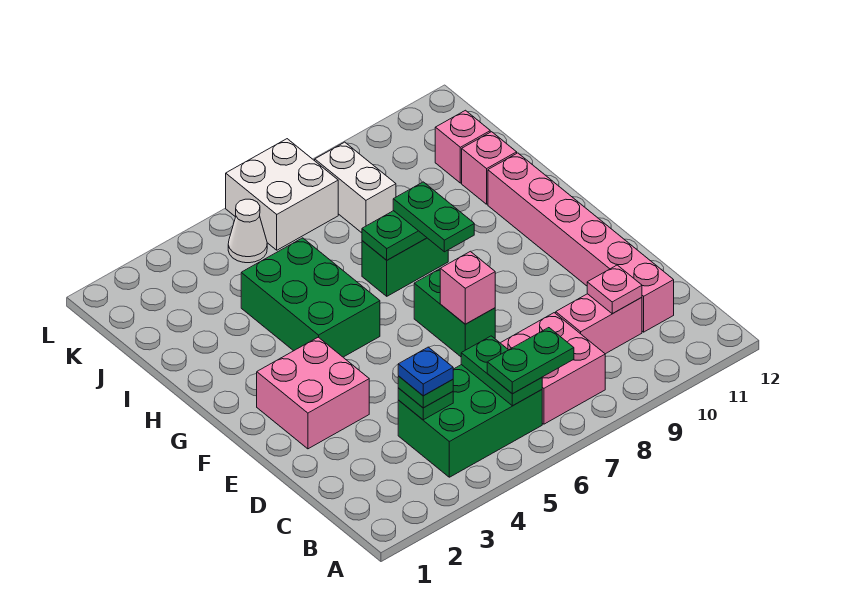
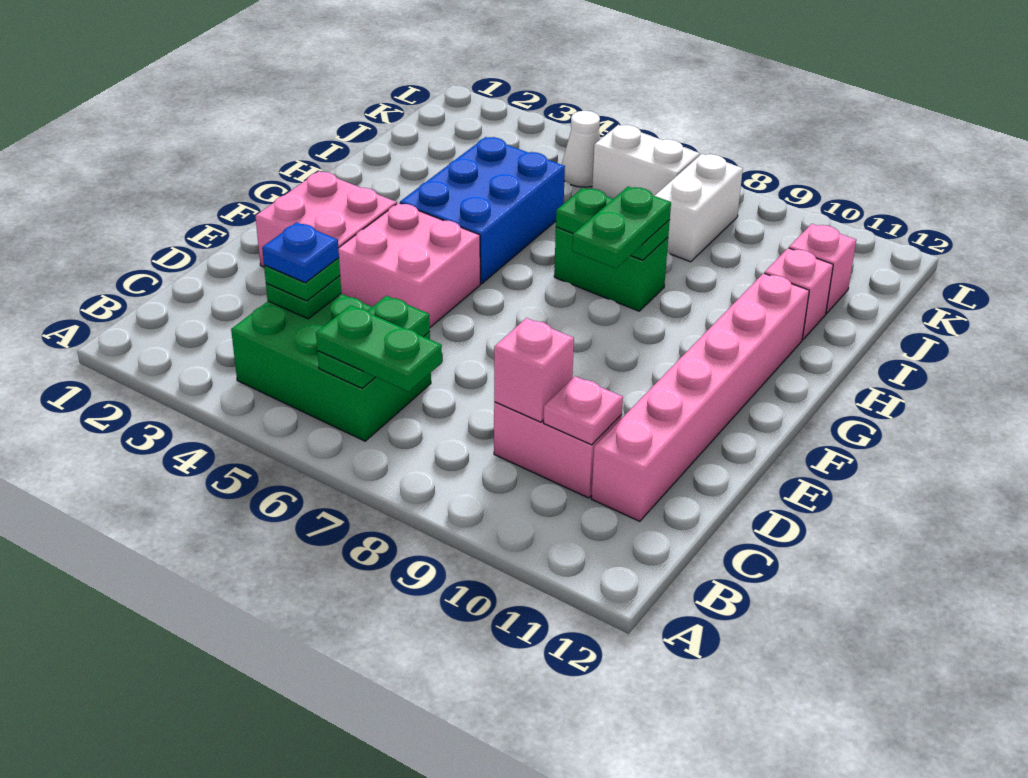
pink 2x2 brick [501,313,605,424] -> pink 2x2 brick moved to [339,203,480,327]
green 1x2 brick [414,269,495,357] -> none
pink 1x1 brick [440,251,495,324] -> pink 1x1 brick moved to [494,318,574,422]
green 2x3 brick [241,238,380,357] -> blue 2x3 brick [400,137,565,284]
white 2x2 brick [226,139,338,250] -> white 1x2 brick [592,125,700,199]

